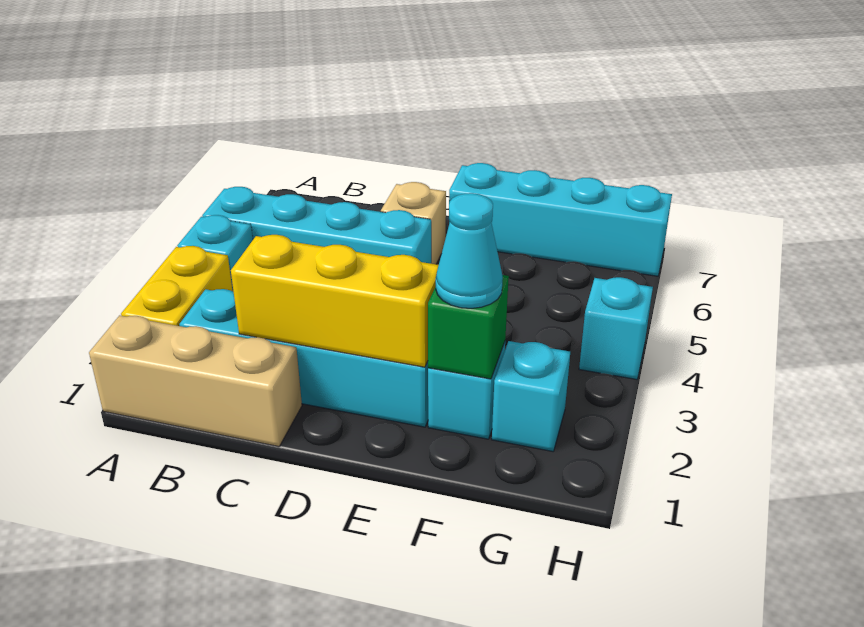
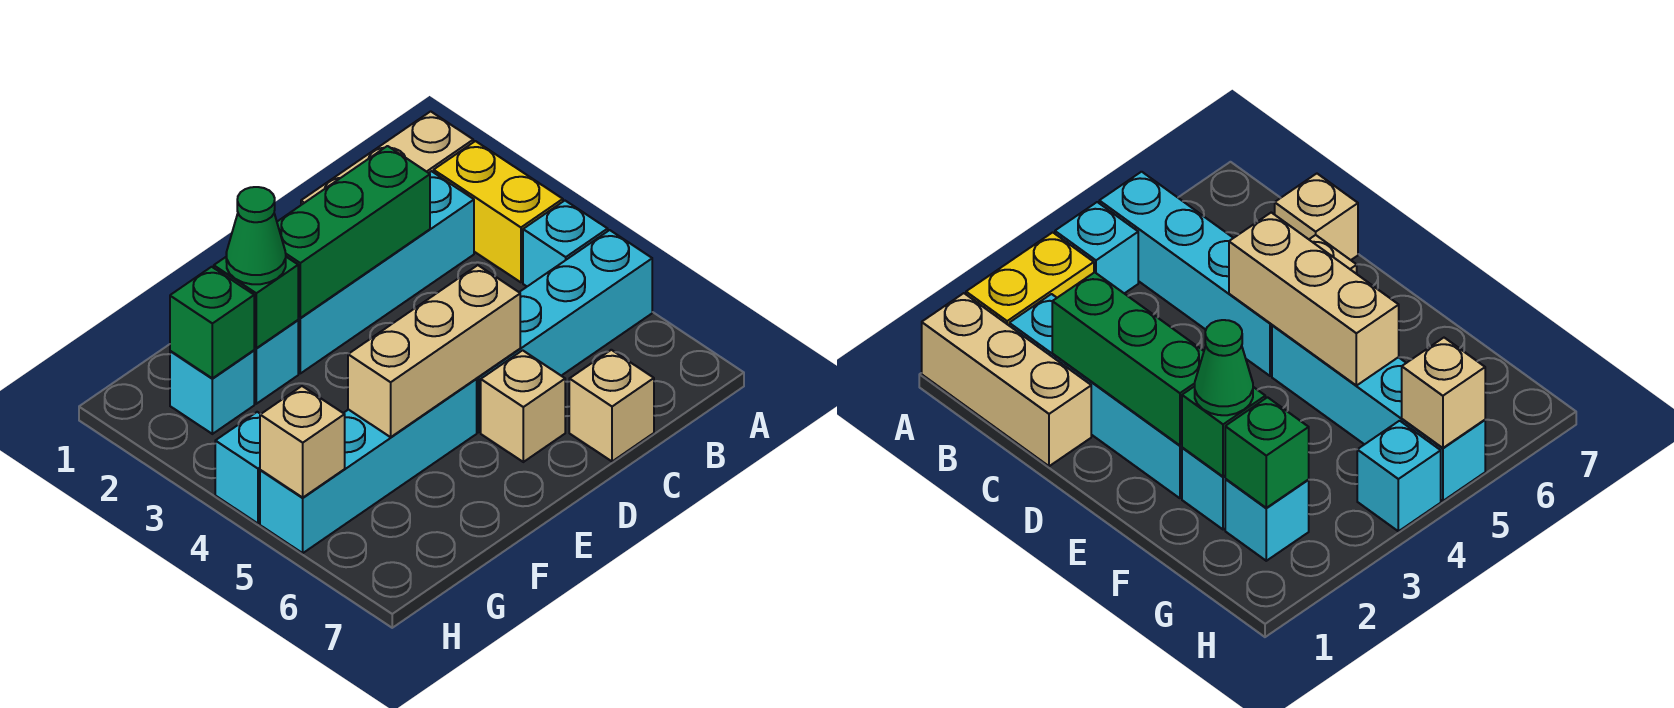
yellow 1x3 brick [231,235,439,367] -> green 1x3 brick [277,146,430,318]
none -> tan 1x1 brick [569,350,654,461]
none -> tan 1x3 brick [348,265,520,437]
cyan 1x4 brick [449,163,672,276] -> cyan 1x4 brick moved to [260,379,477,553]
cyan 1x1 cone [436,193,503,308] -> green 1x1 cone [226,187,286,284]
none -> green 1x1 brick [170,267,254,378]
none -> tan 1x1 brick [260,386,345,497]

